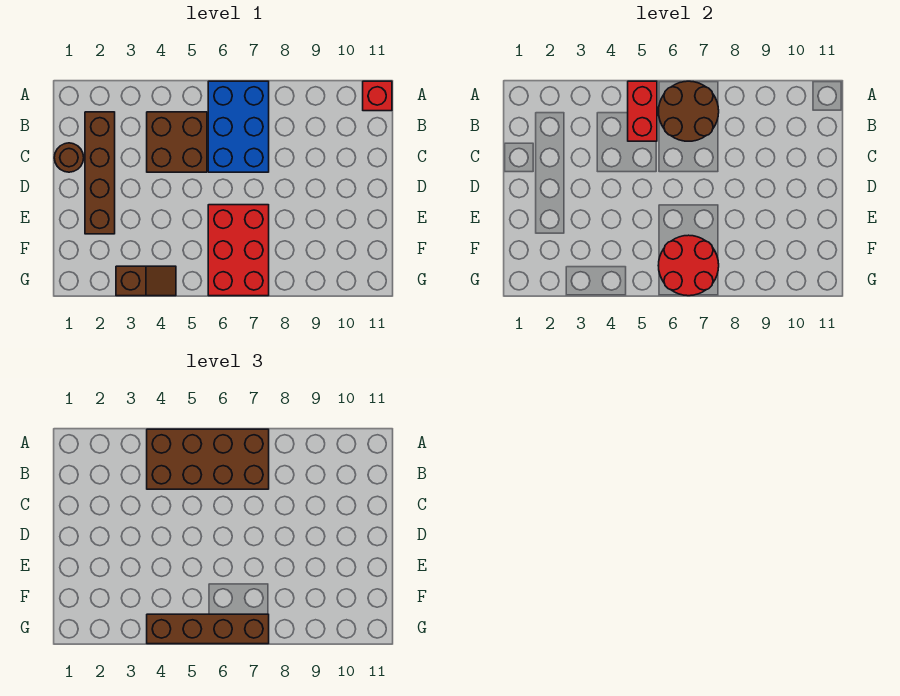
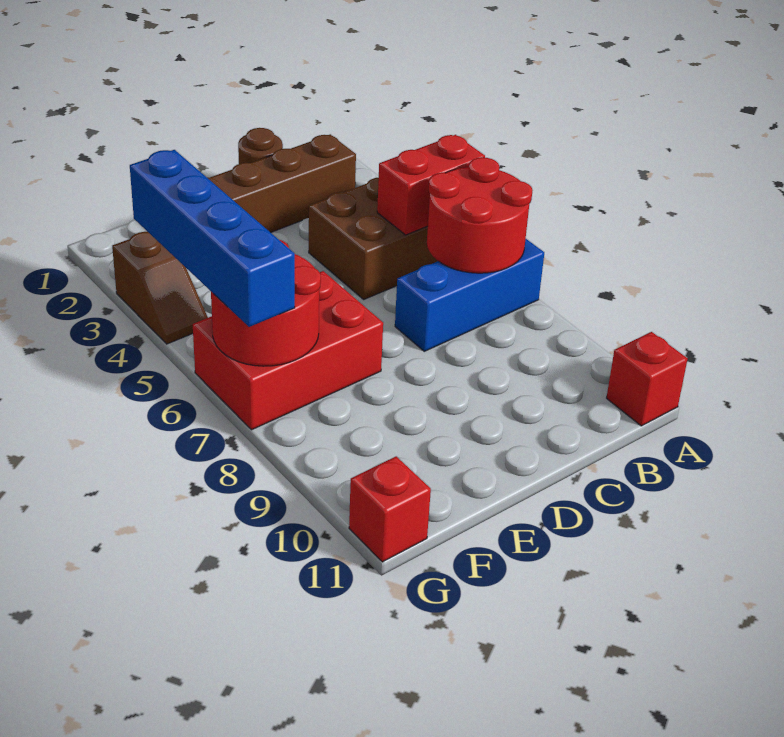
brown 2x4 brick [147,429,269,489] -> none
blue 2x3 brick [208,81,269,172] -> blue 1x3 brick [395,239,544,351]
brown 2x2 round brick [658,81,719,141] -> red 2x2 round brick [427,157,532,273]
brown 1x4 brick [147,614,269,644] -> blue 1x4 brick [130,150,295,327]
none -> red 1x1 brick [349,456,431,562]

